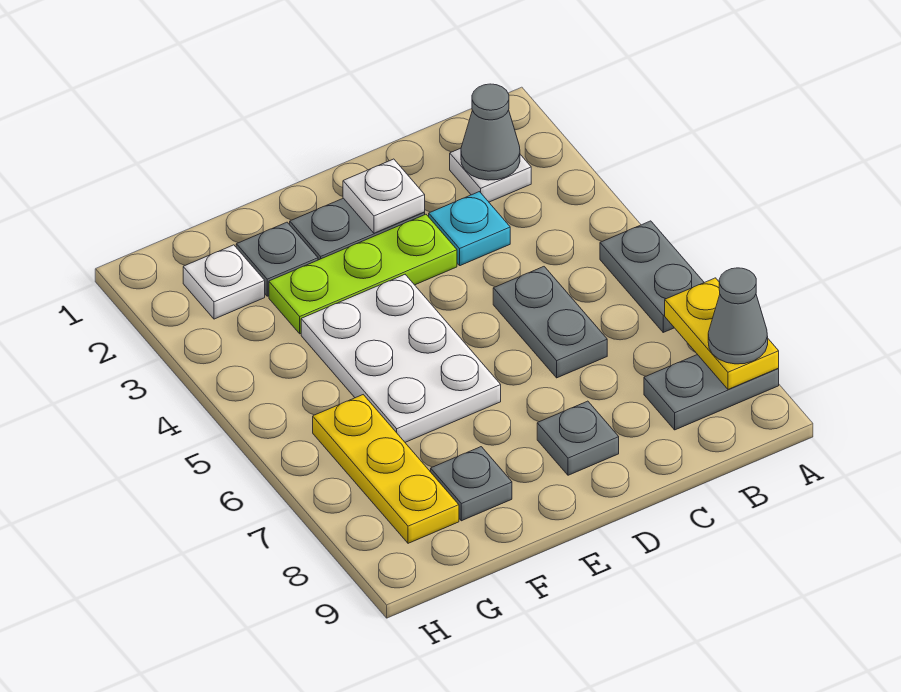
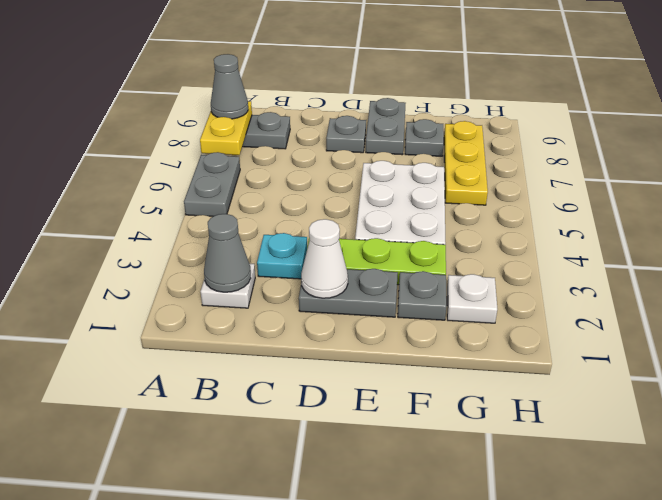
grey 1x2 plate [493,267,607,378] -> grey 1x2 plate moved to [366,98,406,155]
white 1x1 plate [343,159,425,233] -> white 1x1 cone [301,219,348,298]

